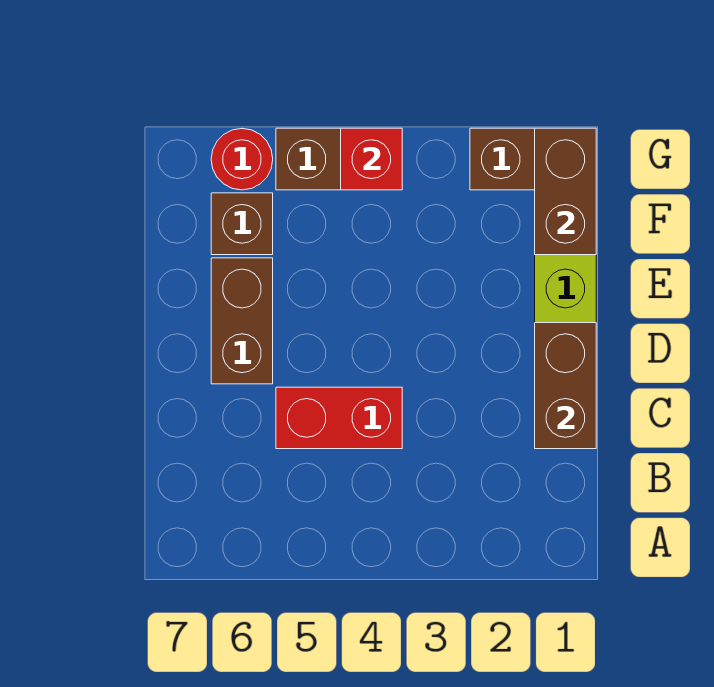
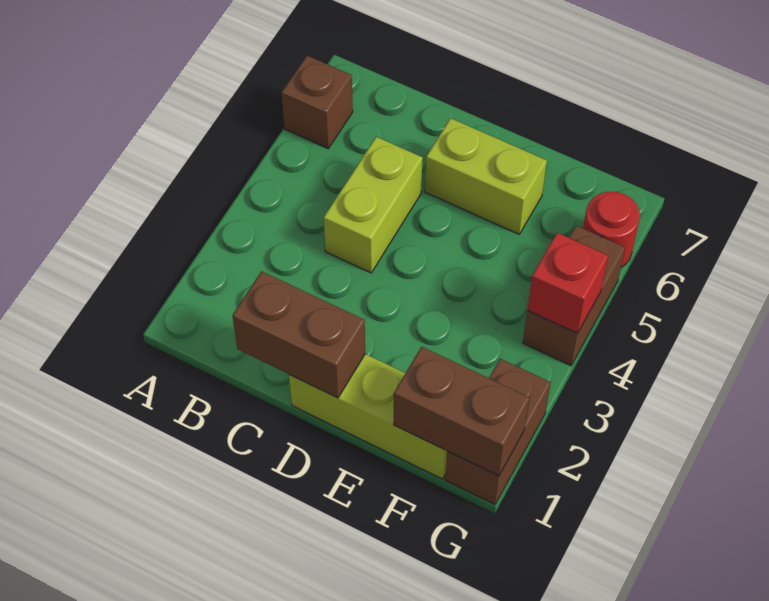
red 1x2 brick [276,387,402,449] -> lime 1x2 brick [324,137,423,273]
brown 1x2 brick [211,258,273,384] -> lime 1x2 brick [425,118,547,234]
brown 1x1 brick [211,193,273,255] -> brown 1x1 brick moved to [281,56,353,148]

